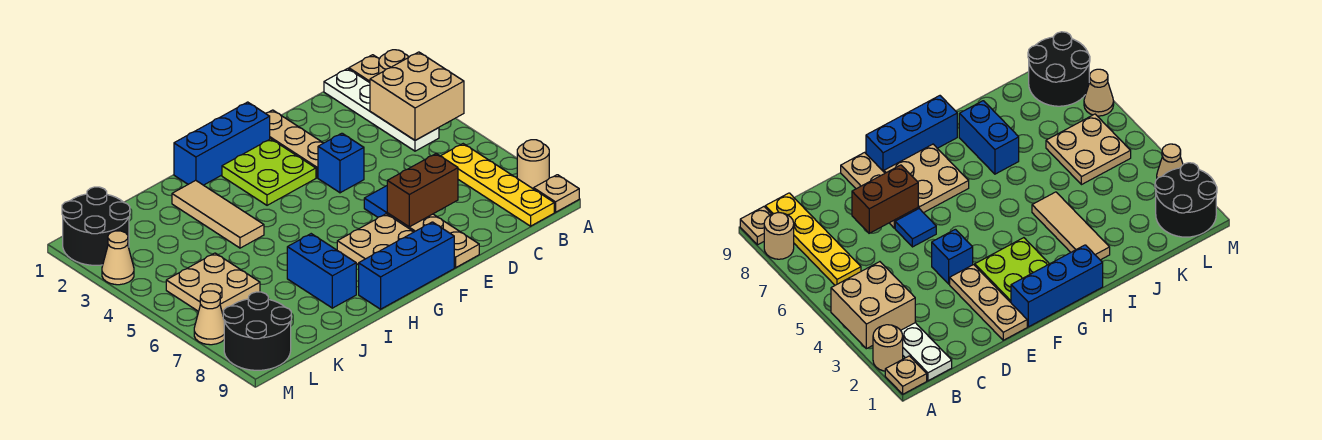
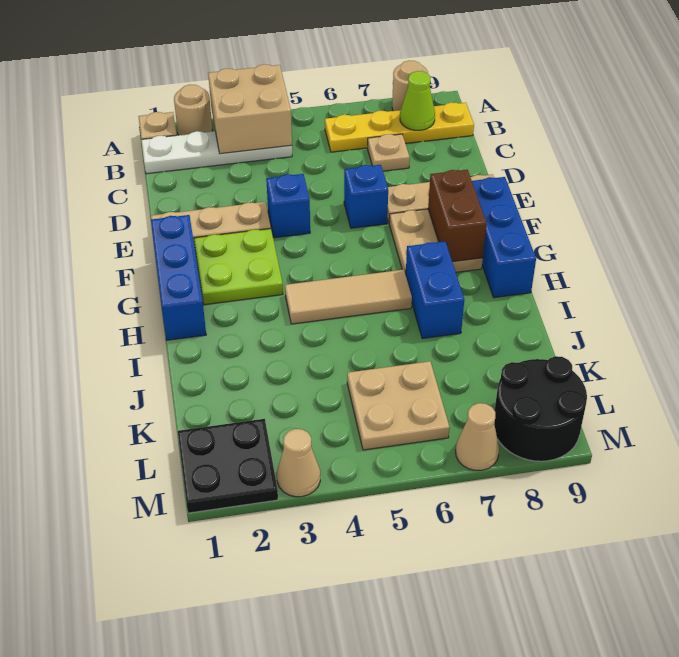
tan 1x1 plate [534,175,579,212] -> tan 1x1 plate moved to [367,134,410,171]
none -> lime 1x1 cone [400,71,435,130]
brown 1x2 brick [387,154,458,227] -> brown 1x2 brick moved to [428,170,487,262]
blue 1x1 tile [364,186,387,217] -> blue 1x1 brick [344,165,388,228]
tan 1x3 tile [172,180,264,248] -> tan 1x3 tile moved to [285,270,412,324]
blue 1x2 brick [287,234,356,308] -> blue 1x2 brick turned to [406,241,464,339]
black 2x2 round brick [62,187,130,265] -> black 2x2 plate [178,419,278,513]

